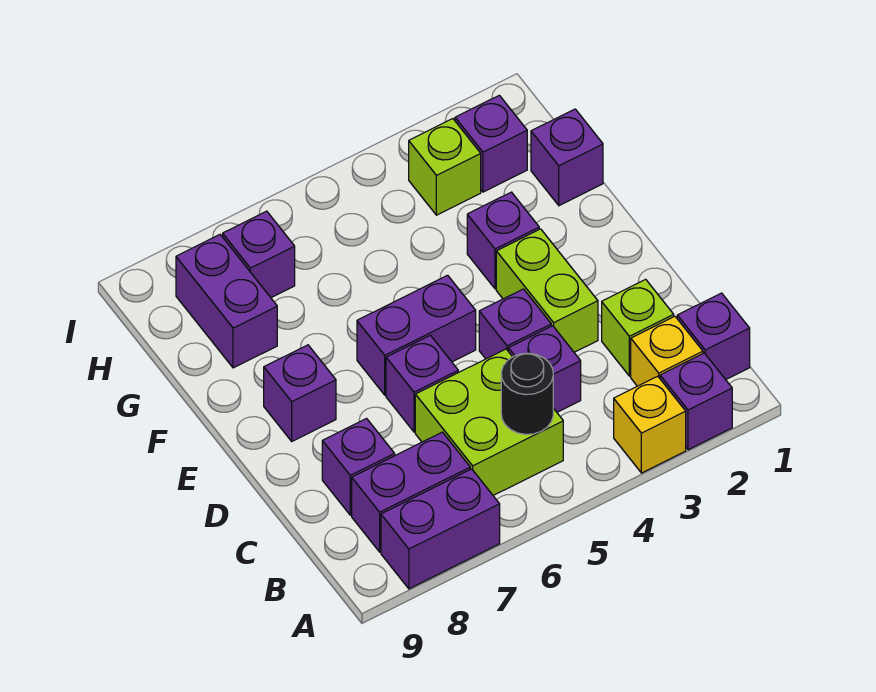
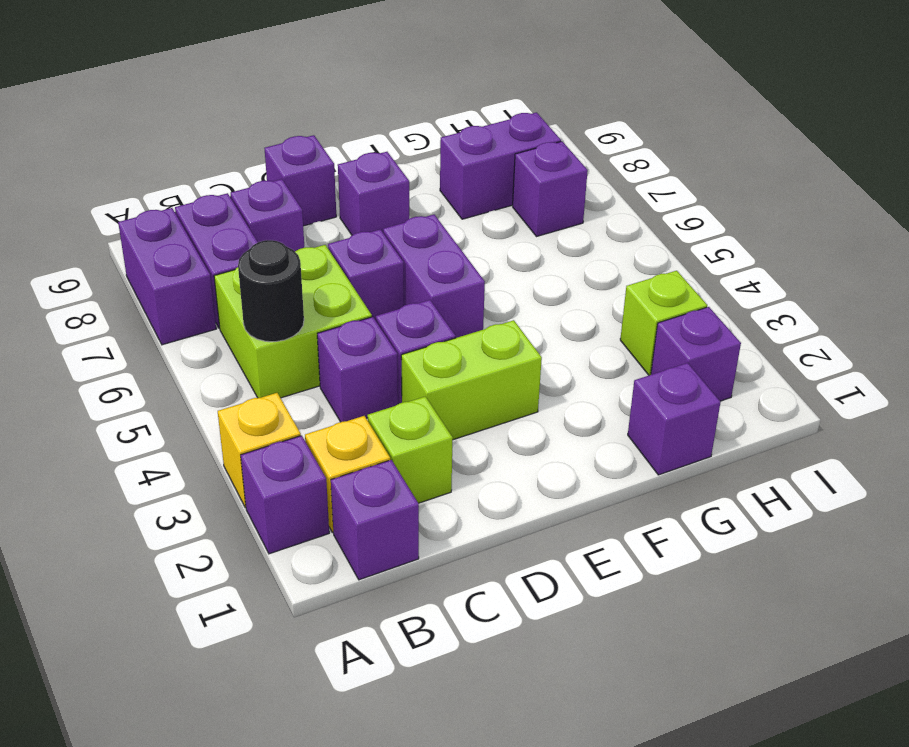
purple 1x1 brick [467,192,539,289] -> purple 1x1 brick moved to [264,135,336,226]

